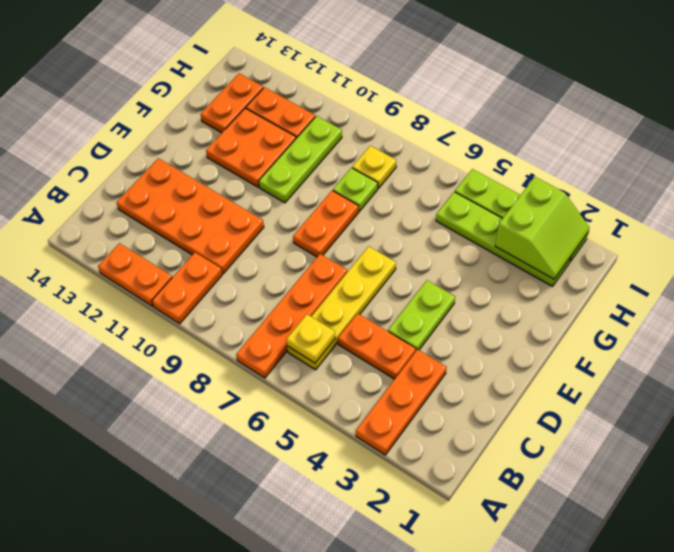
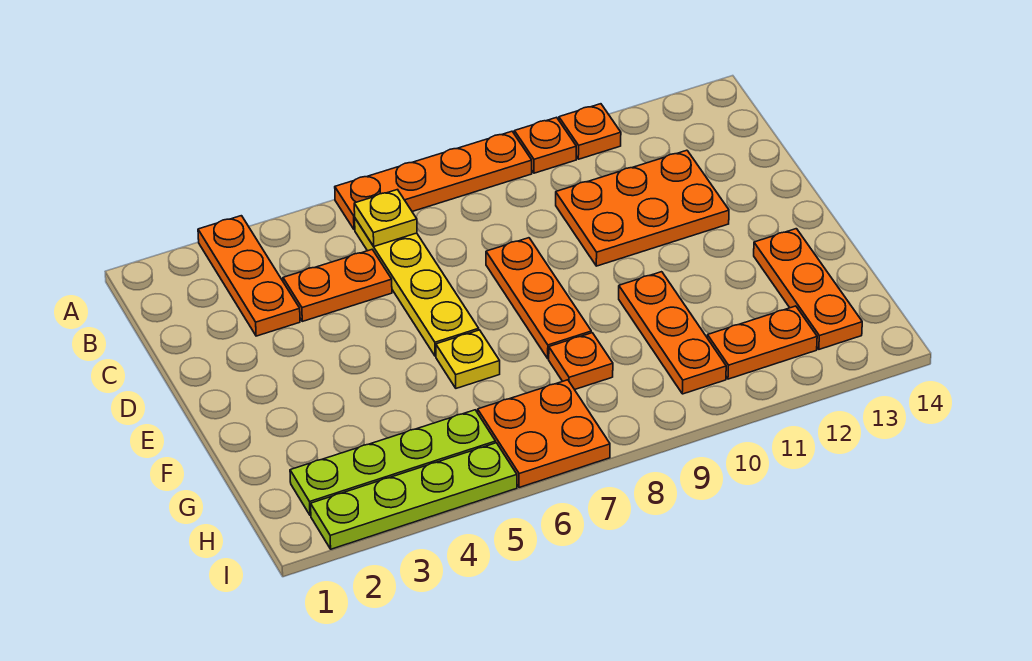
orange 1x4 plate [236,254,347,378] -> orange 1x4 plate turned to [335,131,532,230]
orange 1x2 plate [152,252,222,324] -> orange 1x1 plate [514,117,576,173]
orange 1x2 plate [98,243,172,306] -> orange 1x1 plate [559,104,621,159]
orange 2x4 plate [117,158,264,274] -> orange 2x3 plate [556,150,729,266]
lime 1x2 plate [388,280,455,350] -> none
orange 1x2 plate [293,191,359,257] -> orange 1x3 plate [486,238,591,359]
lime 1x3 plate [259,116,342,203] -> orange 1x3 plate [619,272,726,394]
orange 2x2 plate [206,108,296,187] -> orange 2x2 plate moved to [478,380,610,488]
lime 1x1 plate [333,168,378,211] -> orange 1x1 plate [549,333,613,390]
orange 1x2 plate [201,73,263,133] -> orange 1x3 plate [754,229,862,349]
lime 2x2 slope [495,177,590,279] -> none
yellow 1x1 plate [352,146,396,188] -> yellow 1x1 plate moved to [436,330,500,388]

